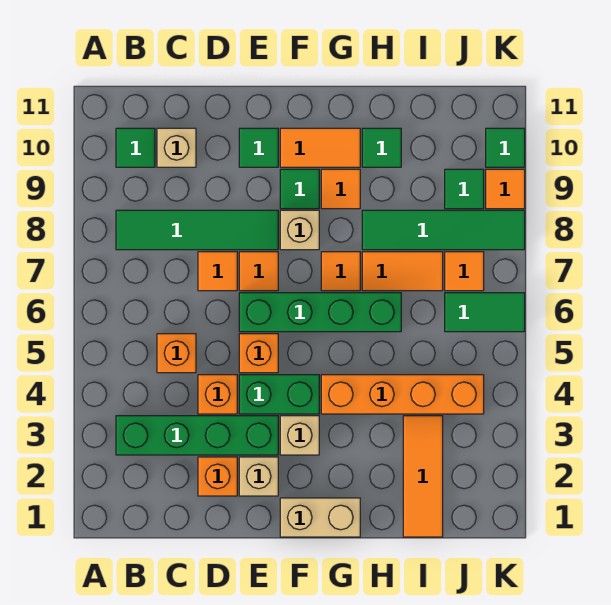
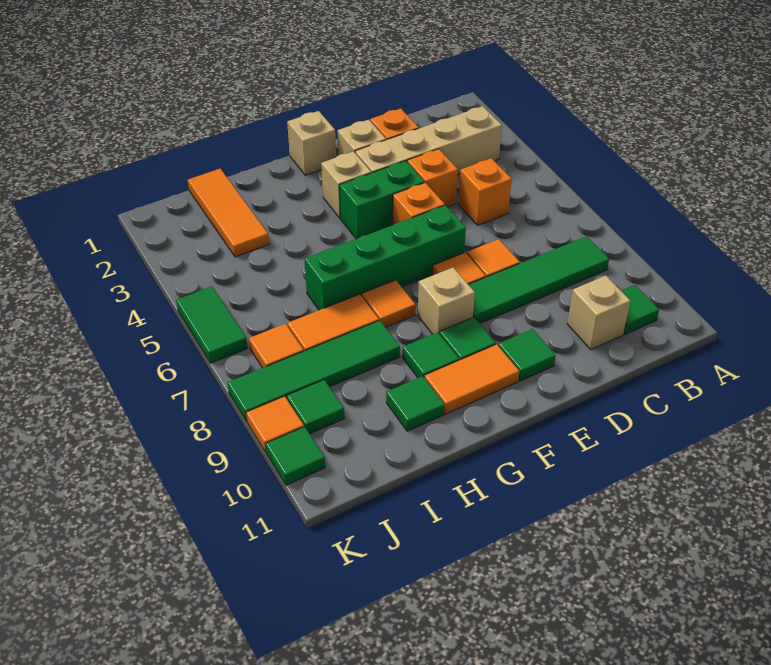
green 1x4 brick [116,416,278,455] -> tan 1x4 brick [355,106,502,174]
tan 1x2 brick [280,498,360,537] -> tan 1x1 brick [287,111,336,175]
orange 1x4 brick [321,375,484,414] -> none
orange 1x1 tile [321,169,360,209] -> green 1x1 tile [403,332,459,378]
green 1x2 tile [445,293,525,332] -> green 1x2 tile turned to [176,286,247,363]

